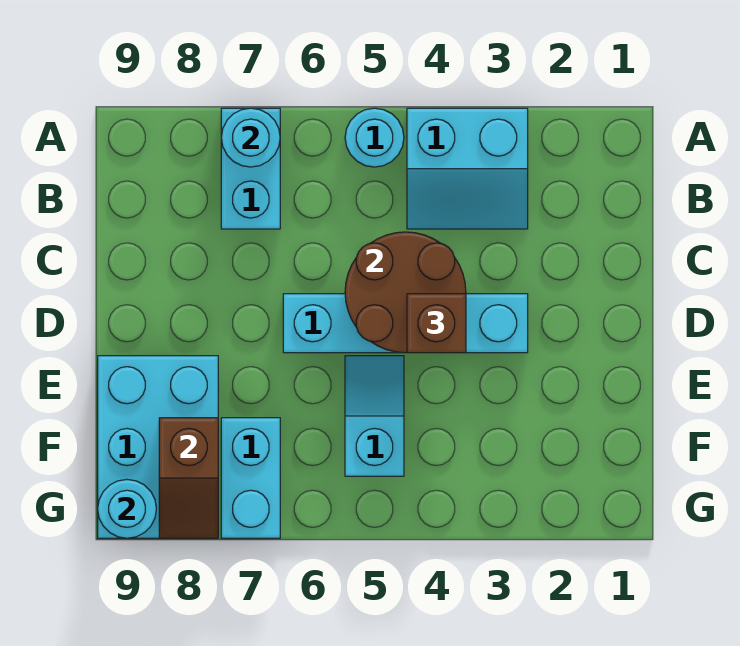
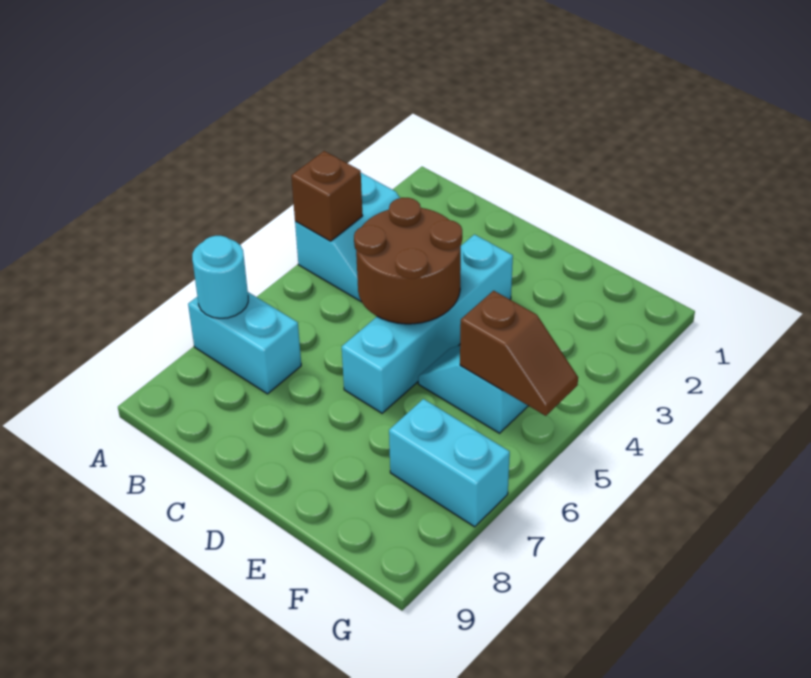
cyan 1x1 round brick [345,108,404,167] -> none
brown 1x1 brick [407,294,466,353] -> brown 1x1 brick moved to [291,151,363,241]
cyan 2x3 brick [98,356,218,538] -> none
brown 1x2 slope [159,418,218,538] -> brown 1x2 slope moved to [460,291,578,416]
cyan 1x1 round brick [98,480,156,538] -> none

